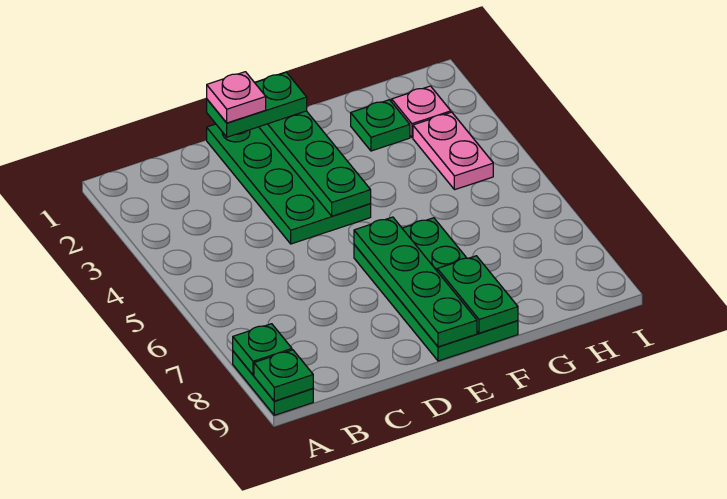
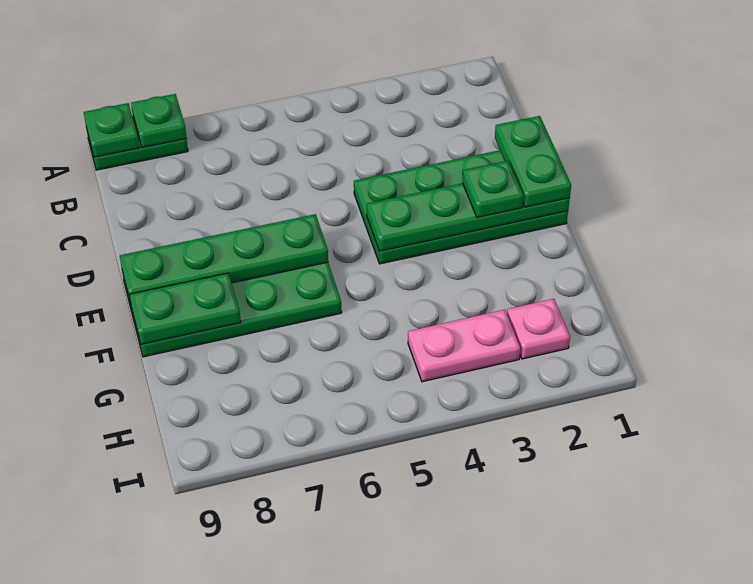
pink 1x1 plate [207,72,266,123] -> none
green 1x1 plate [351,100,410,151] -> green 1x1 plate moved to [462,161,523,217]

